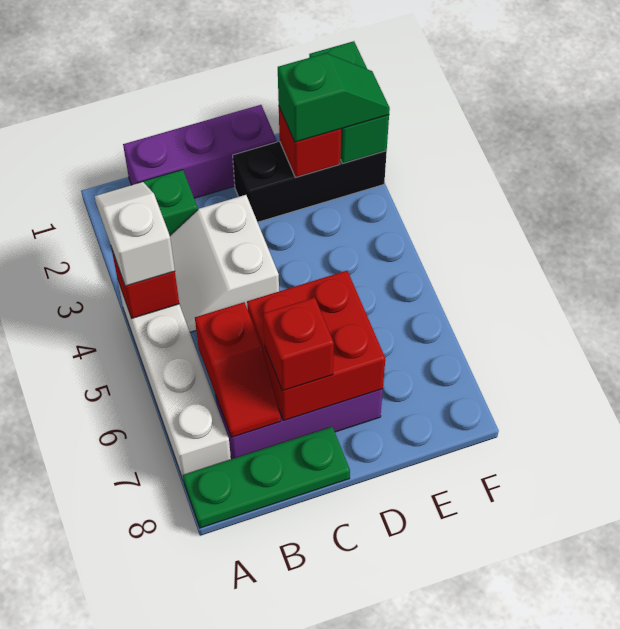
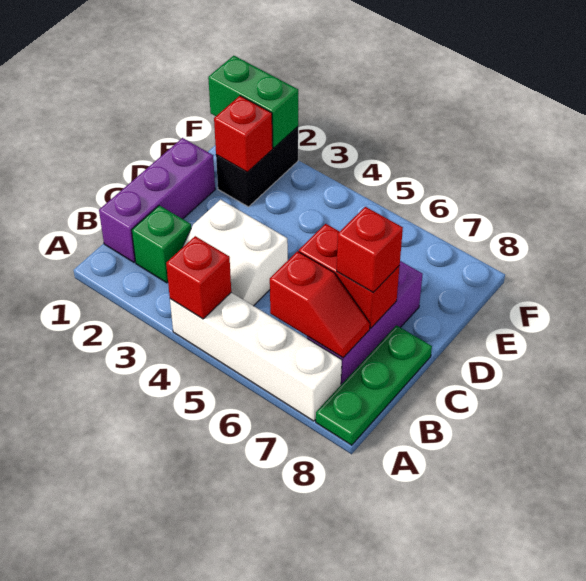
white 1x2 slope [95,182,175,286] -> none
red 2x2 brick [247,271,385,421] -> red 1x2 brick [299,224,400,328]
black 1x3 brick [233,141,387,222] -> black 1x2 brick [216,127,298,207]
green 1x2 slope [278,53,390,142] -> none

